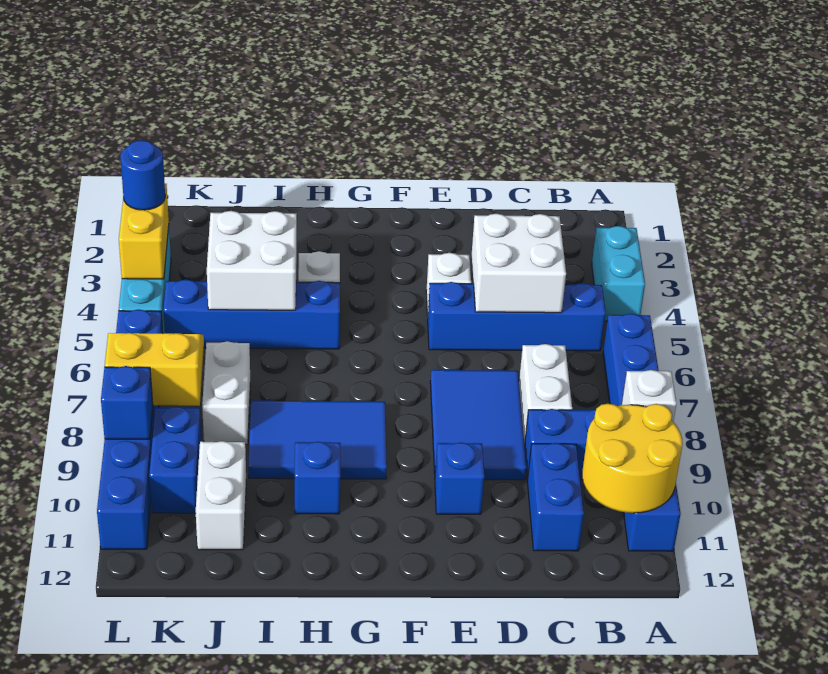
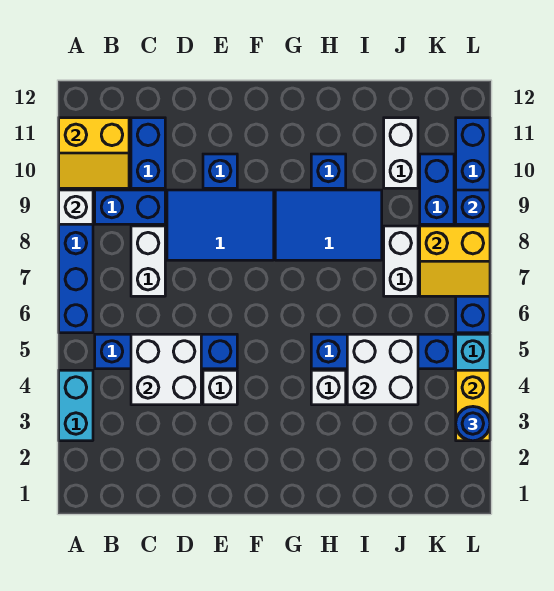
yellow 2x2 round brick [582,404,683,513] -> yellow 2x2 slope [59,118,129,188]
blue 2x3 tile [430,370,526,480] -> blue 2x3 tile turned to [167,190,274,260]

